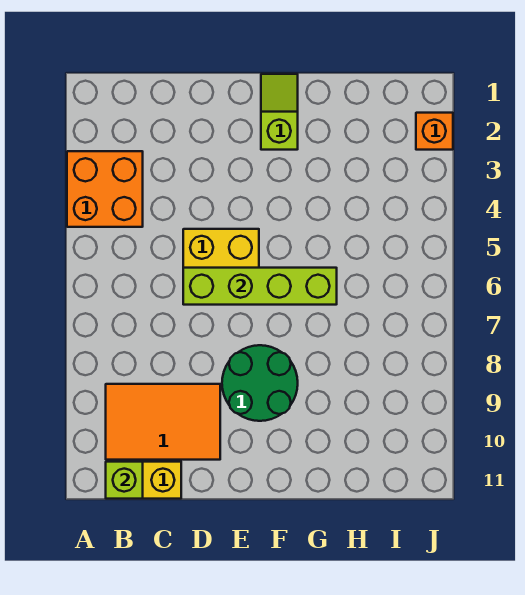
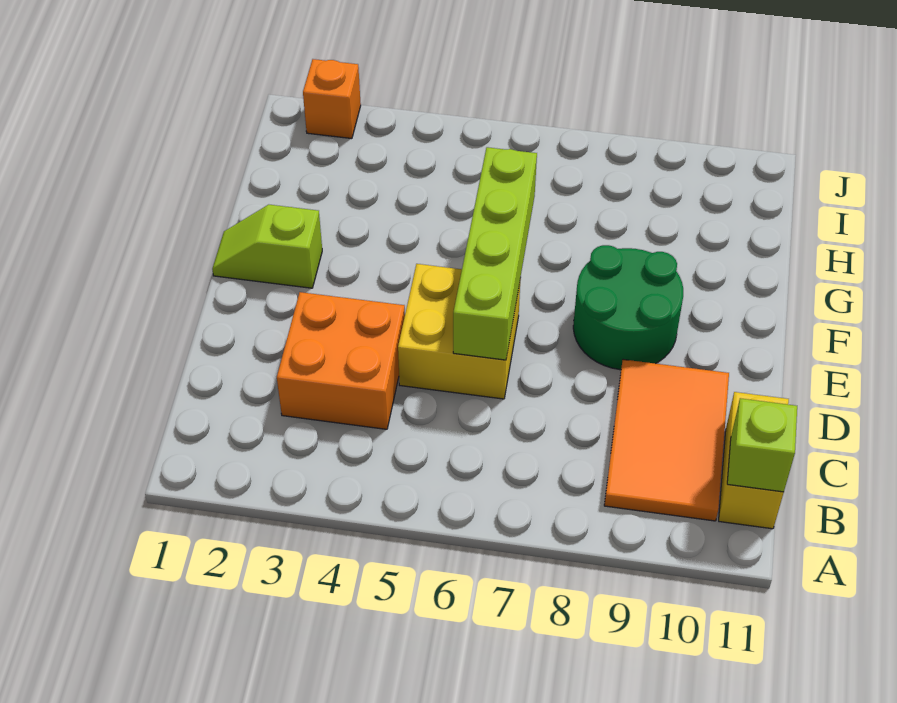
orange 2x2 brick [67,151,143,227] -> orange 2x2 brick moved to [277,292,405,429]

